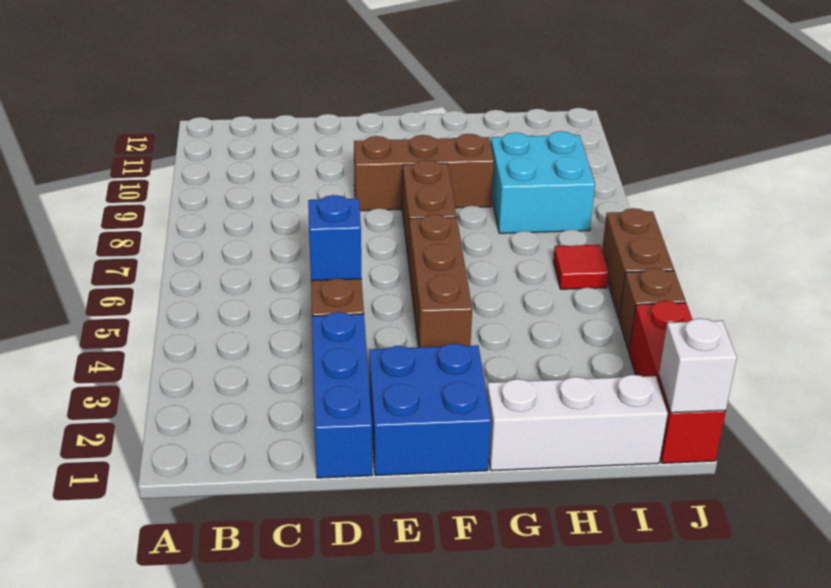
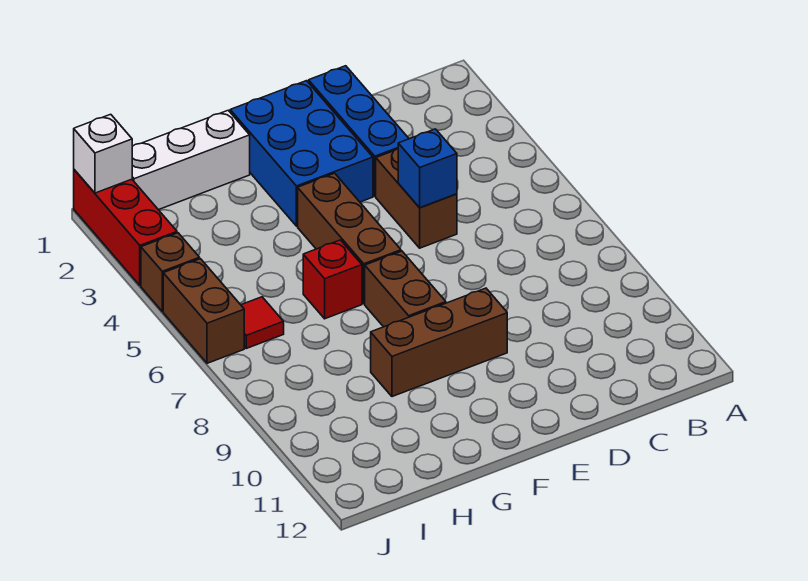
blue 2x2 brick [369,344,491,476] -> blue 2x3 brick [230,81,373,226]
none -> red 1x1 brick [303,240,362,319]
cyan 2x2 brick [491,131,595,233] -> none

